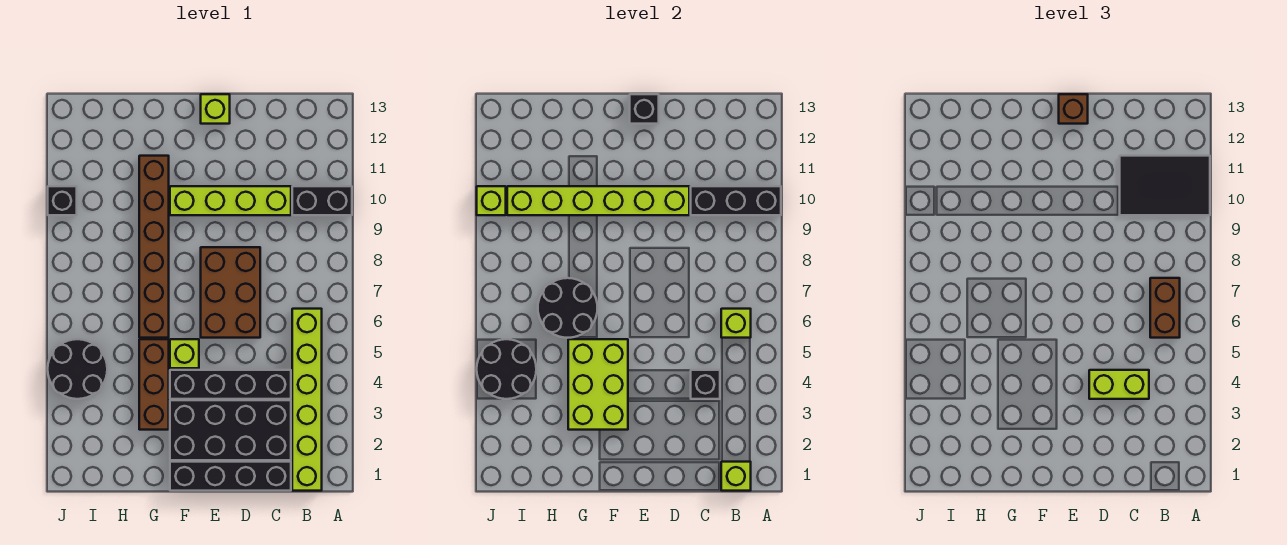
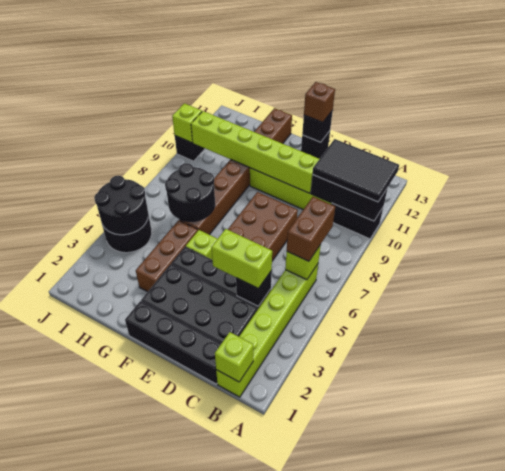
lime 1x1 brick [201,94,230,124] -> black 1x1 brick [301,131,330,159]
lime 2x3 brick [568,339,628,430] -> none
brown 1x6 brick [139,156,169,338] -> brown 1x8 brick [179,108,292,235]

